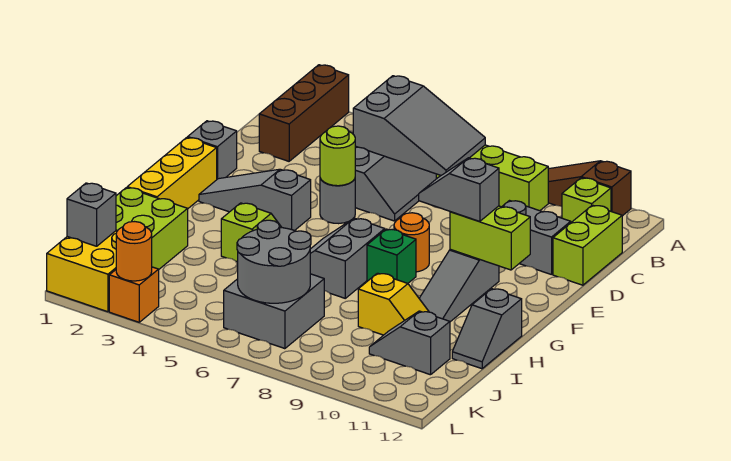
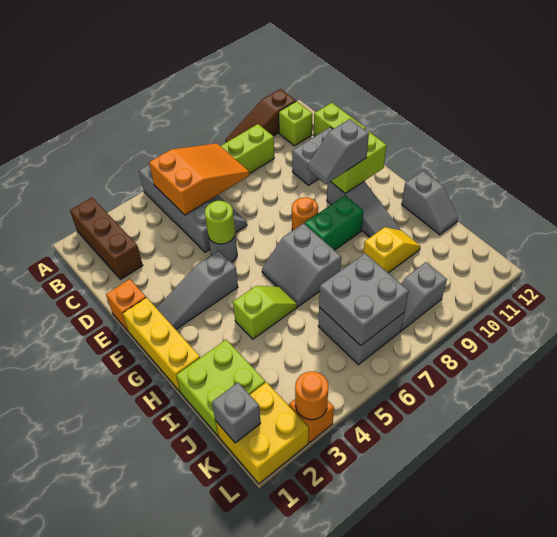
grey 2x3 slope [353,76,485,175] -> orange 2x3 slope [149,143,249,215]
grey 1x1 brick [188,121,237,179] -> orange 1x1 brick [106,279,146,331]
green 1x1 brick [367,229,416,283] -> green 1x2 brick [305,196,363,250]
grey 2x2 round brick [237,220,311,303] -> grey 2x2 brick [319,253,409,346]
grey 1x2 slope [369,311,450,375] -> grey 1x2 slope moved to [401,262,447,330]

